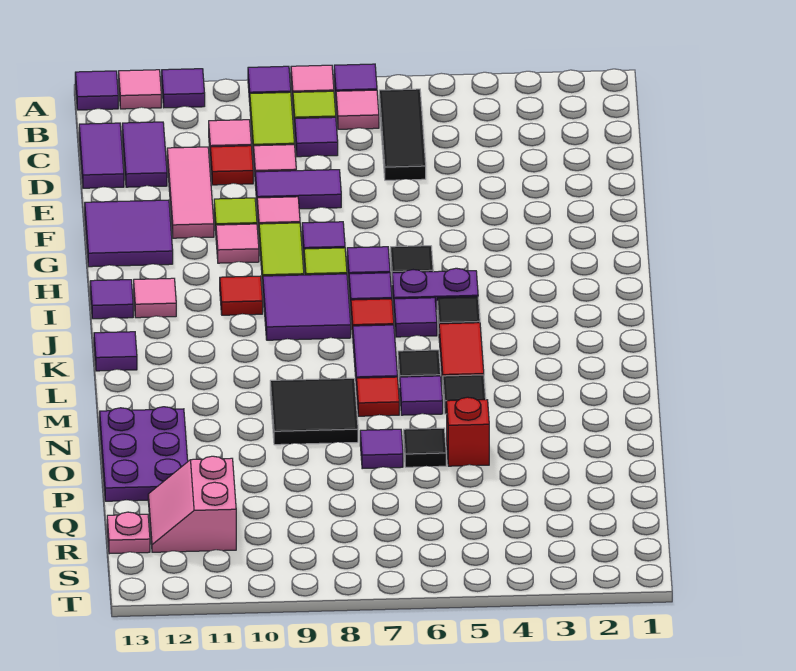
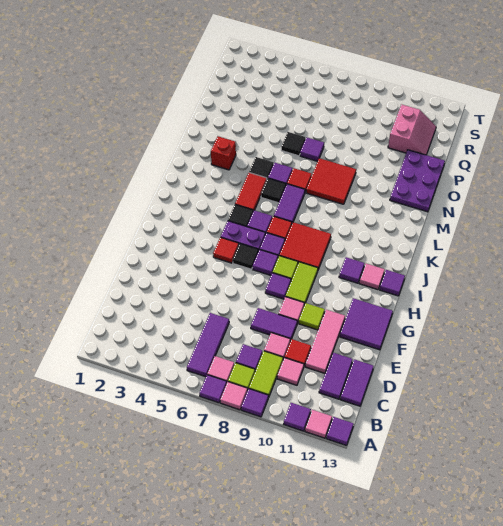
black 1x3 tile [379,89,426,180] -> purple 1x3 tile [187,313,229,377]
pink 1x1 tile [216,224,259,263] -> none
purple 2x2 tile [263,274,351,340] -> red 2x2 tile [279,222,331,270]
red 1x1 tile [220,276,263,315] -> red 1x1 tile moved to [213,237,239,263]
purple 1x1 tile [94,332,137,371] -> purple 1x1 tile moved to [339,257,365,283]
black 2x2 tile [270,378,358,445] -> red 2x2 tile [306,158,356,204]
red 1x1 brick [447,397,489,466] -> red 1x1 brick moved to [211,136,236,170]
pink 1x1 plate [107,512,150,554] -> none

